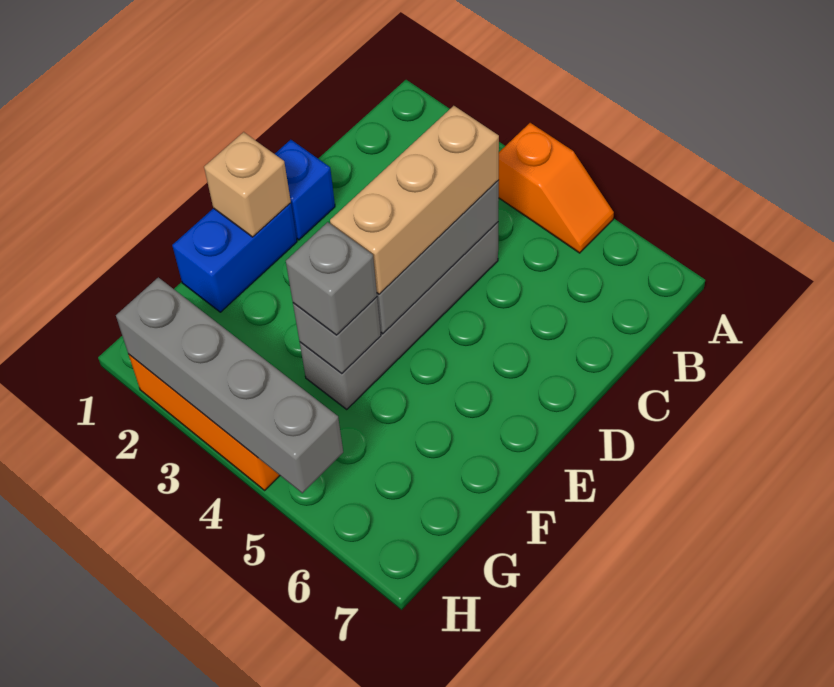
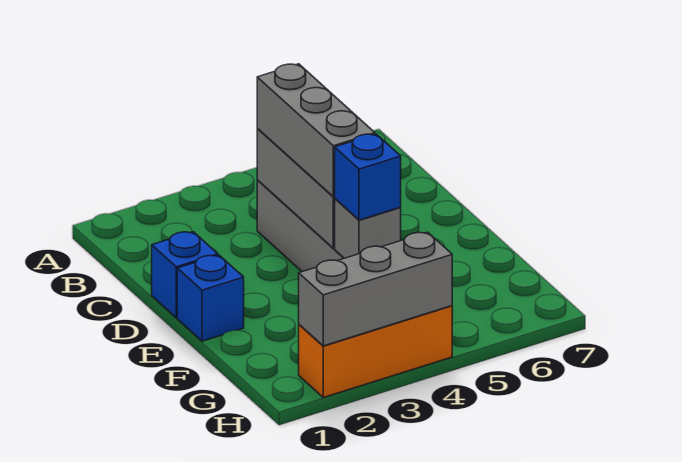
orange 1x2 slope [499,123,614,253] -> none
tan 1x3 brick [330,106,499,294] -> grey 1x3 brick [257,64,375,197]
blue 1x2 brick [172,203,297,312] -> blue 1x1 brick [177,255,244,341]
tan 1x1 brick [204,132,291,237] -> none
grey 1x1 brick [286,222,377,335] -> blue 1x1 brick [335,134,401,220]
grey 1x4 brick [116,277,343,493] -> grey 1x3 brick [299,232,452,346]

